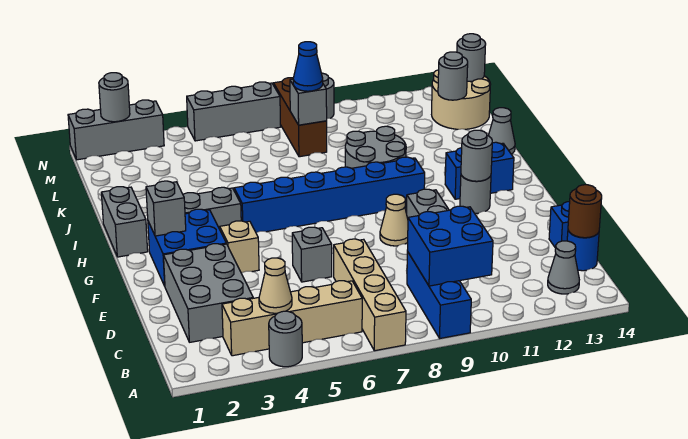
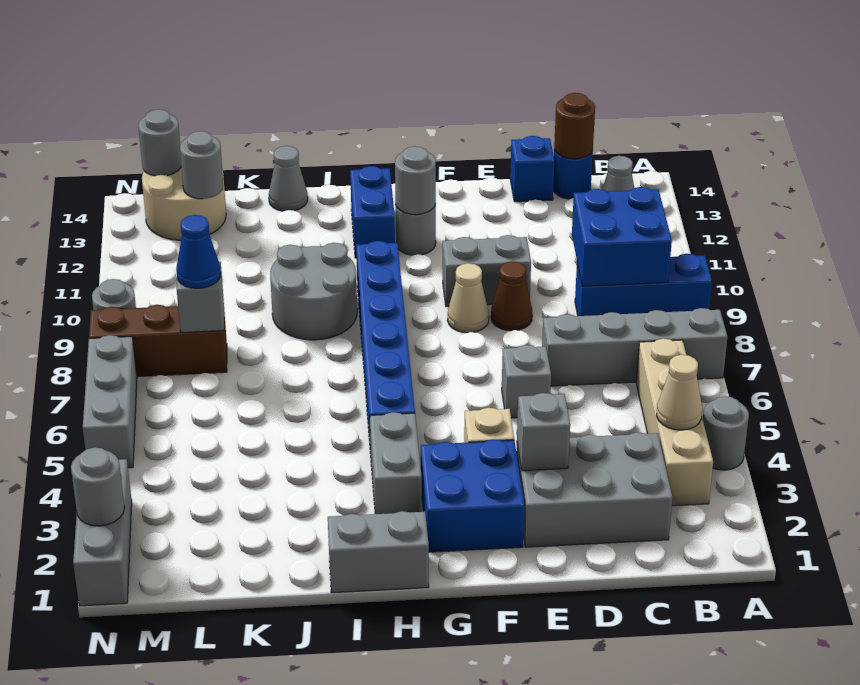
tan 1x4 brick [334,239,406,351] -> grey 1x4 brick [542,308,727,386]
none -> brown 1x1 cone [491,261,532,331]
grey 1x1 brick [146,181,186,236] -> grey 1x1 brick moved to [517,393,570,471]

